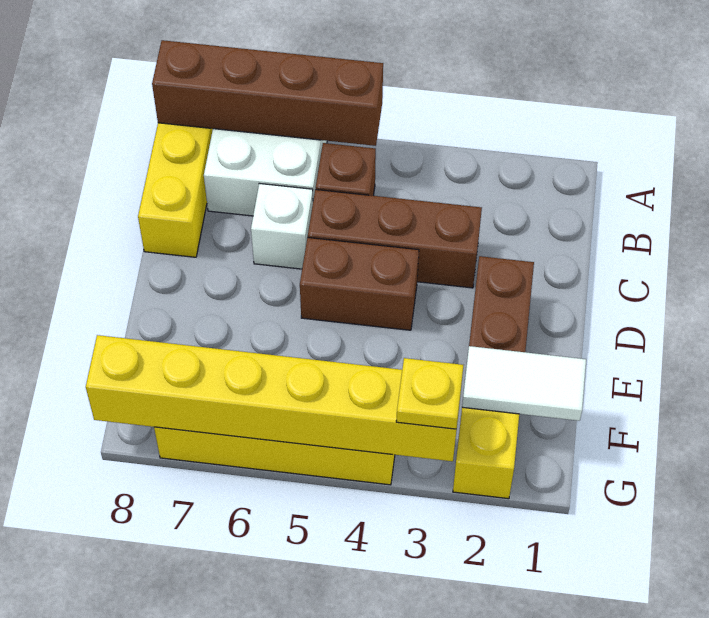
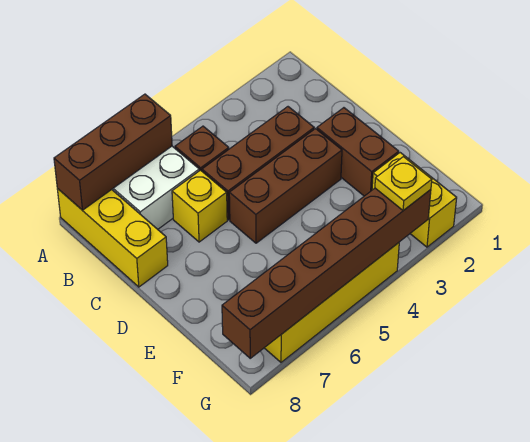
brown 1x4 brick [152,40,383,146] -> brown 1x3 brick [54,94,172,210]
white 1x1 brick [251,183,313,269] -> yellow 1x1 brick [172,170,227,242]
brown 1x2 brick [300,237,419,330] -> brown 1x3 brick [229,129,342,243]
white 1x2 tile [462,346,586,421] -> none
yellow 1x6 brick [86,335,461,461] -> brown 1x6 brick [222,188,431,358]

